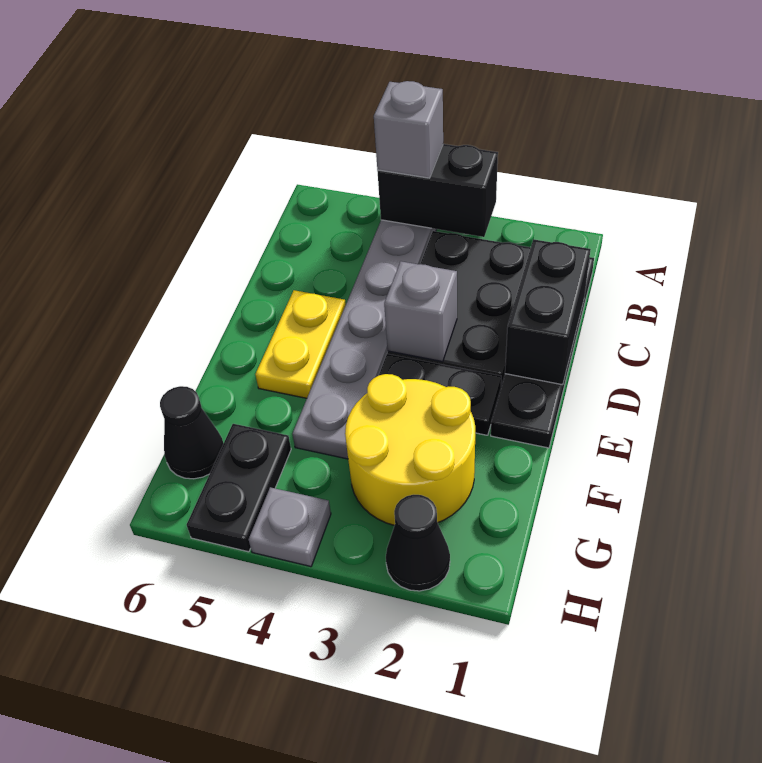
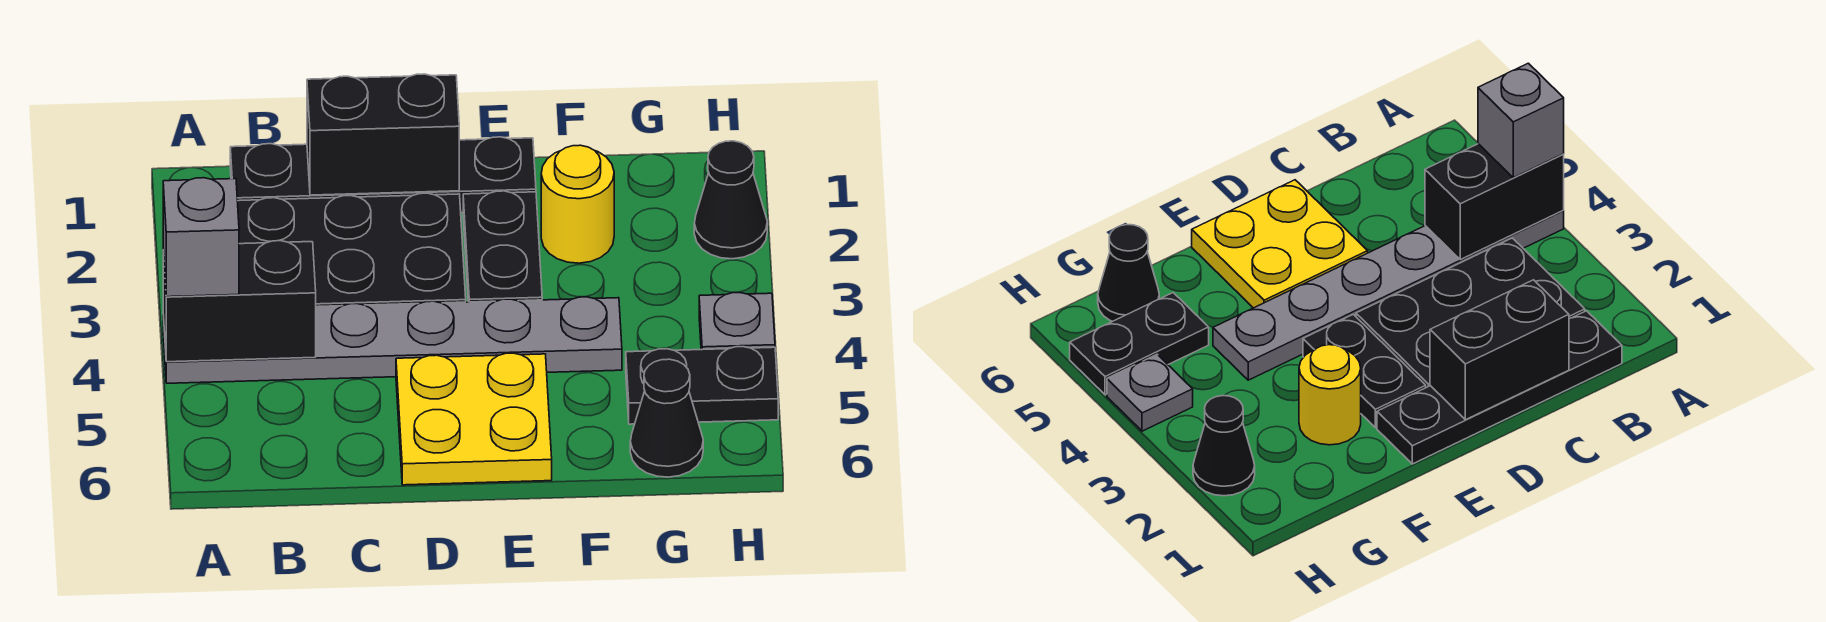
black 1x2 brick [377,144,498,237] -> black 1x2 brick turned to [163,241,316,362]
grey 1x1 brick [384,261,457,362] -> none
yellow 1x2 plate [255,290,346,398] -> yellow 2x2 plate [396,353,552,485]
yellow 2x2 round brick [345,374,475,525] -> yellow 1x1 round brick [541,145,614,263]

